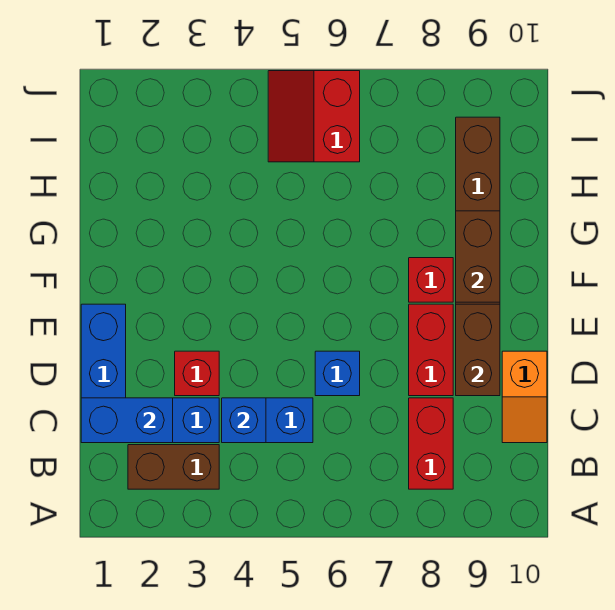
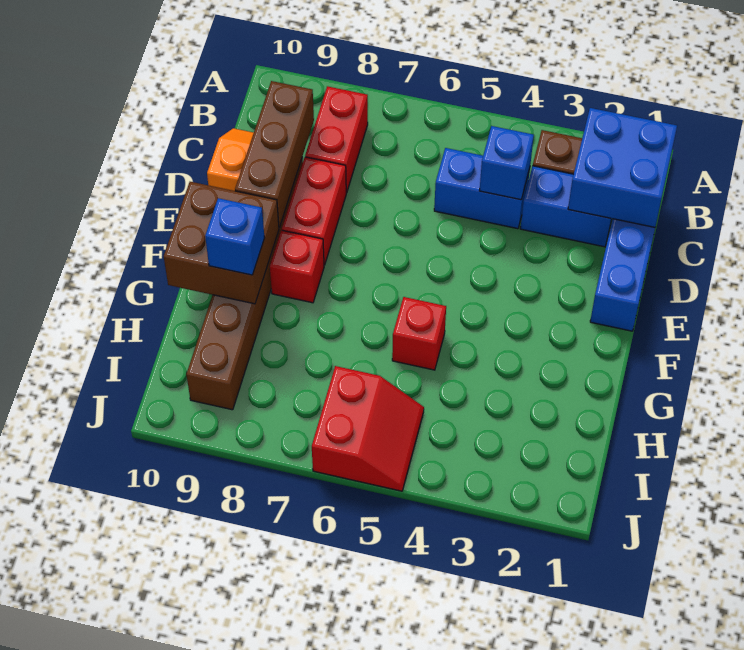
blue 1x2 brick [81,398,173,443] -> blue 2x2 brick [568,108,677,227]
red 1x1 brick [175,351,219,396] -> red 1x1 brick moved to [392,297,446,370]
blue 1x1 brick [315,351,360,396] -> blue 1x1 brick moved to [205,198,265,275]
brown 1x2 brick [456,304,500,396] -> brown 1x3 brick [235,81,314,228]
brown 1x2 brick [456,211,500,302] -> brown 2x2 brick [164,182,279,304]

